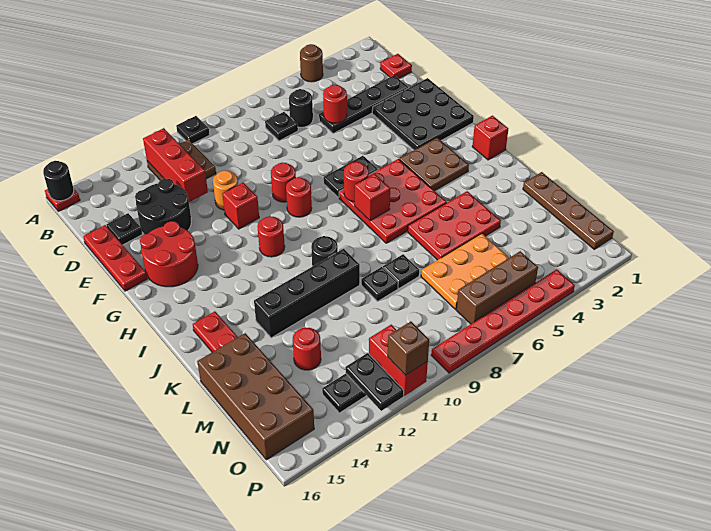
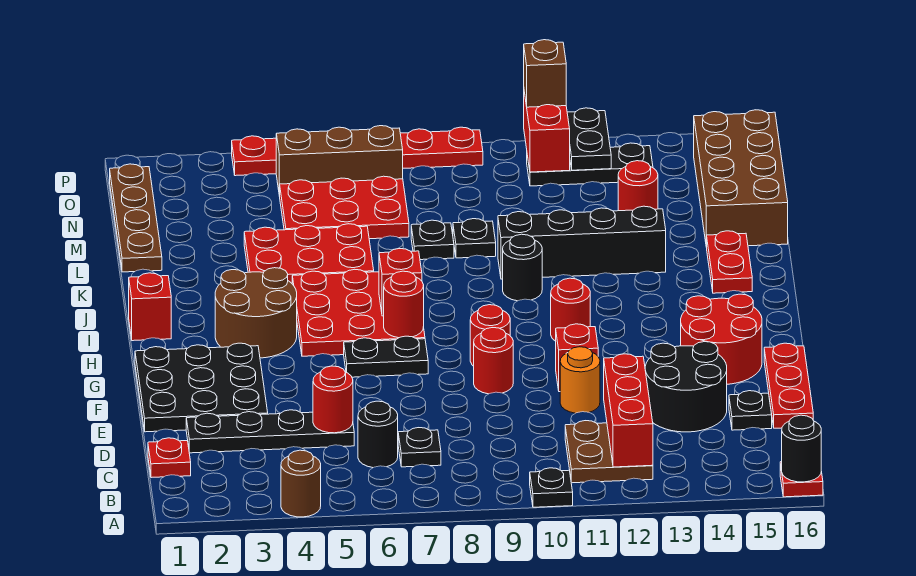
brown 2x2 plate [399,138,469,191] -> brown 2x2 round brick [215,268,297,358]
orange 2x3 plate [421,234,509,309] -> red 2x3 plate [280,176,409,239]

